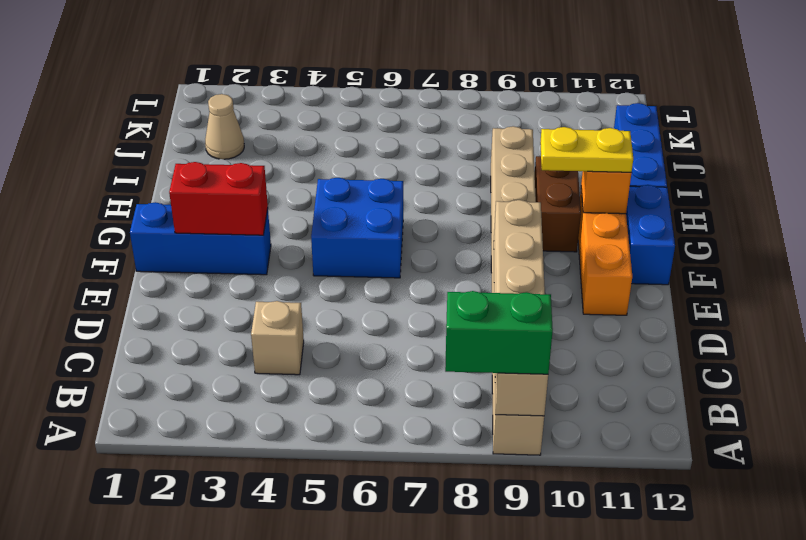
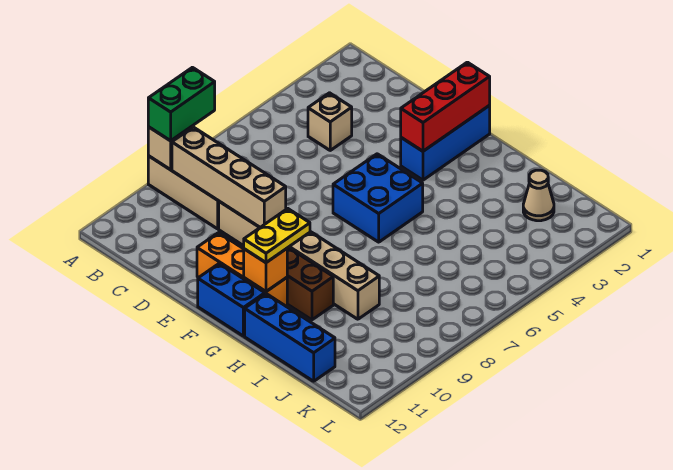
red 1x2 brick [169,162,268,235] -> red 1x3 brick [401,62,490,151]

